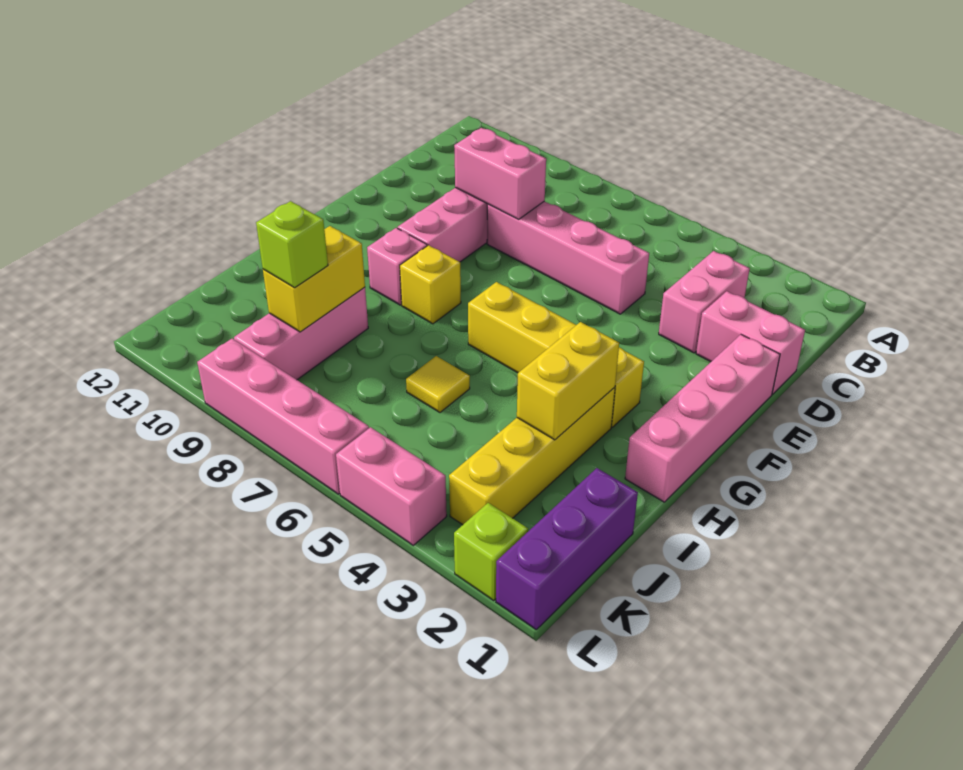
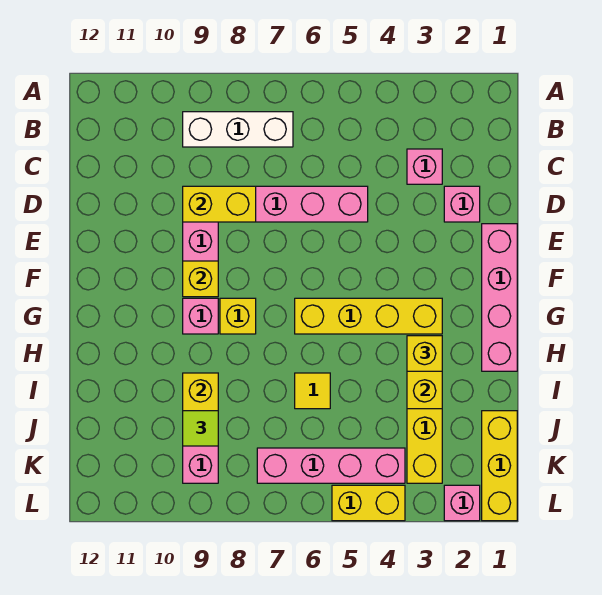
none -> white 1x3 brick [183,112,293,147]
pink 1x2 brick [659,251,750,353] -> pink 1x1 brick [407,149,442,184]
pink 1x2 brick [696,291,805,394] -> pink 1x1 brick [444,186,480,222]
pink 1x2 brick [454,128,546,219] -> yellow 1x2 brick [183,186,256,222]
none -> yellow 1x1 brick [183,261,218,297]
none -> yellow 1x1 brick [407,336,442,371]
purple 1x3 brick [496,468,638,629] -> yellow 1x3 brick [482,411,517,521]
lime 1x1 brick [256,201,328,288] -> lime 1x1 tile [183,411,218,446]
lime 1x1 brick [454,503,528,601] -> pink 1x1 brick [444,485,480,521]
pink 1x2 brick [336,427,447,545] -> yellow 1x2 brick [332,485,405,521]
pink 1x4 brick [197,339,369,494] -> pink 1x4 brick moved to [257,448,405,483]

